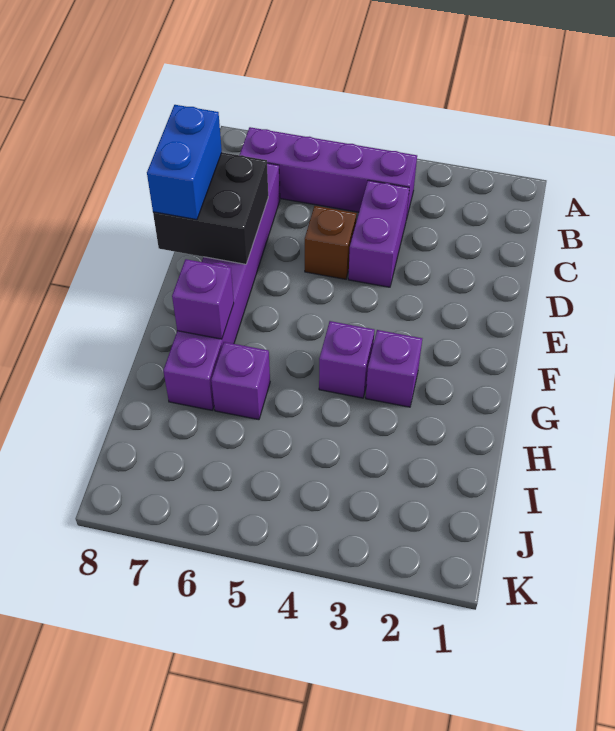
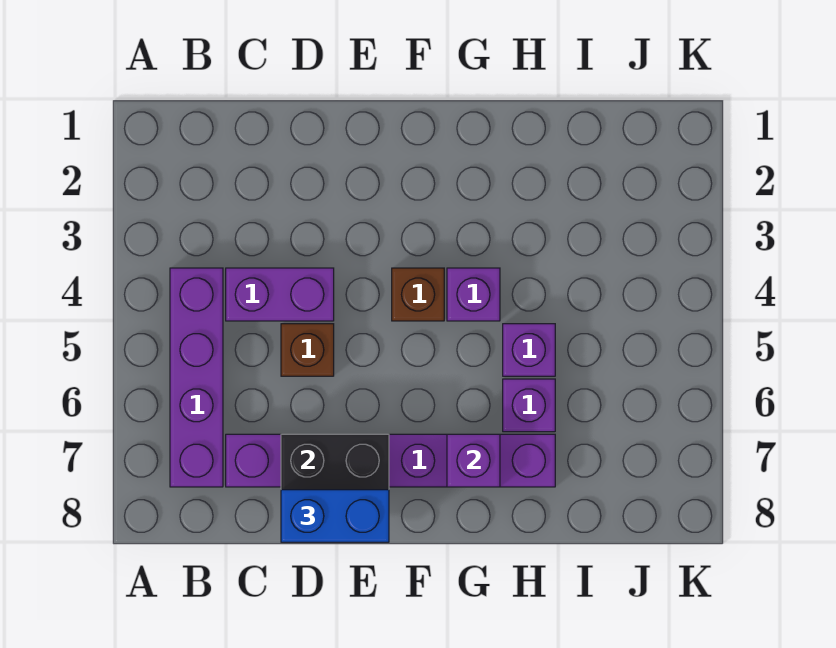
none -> brown 1x1 brick [392,268,444,321]
purple 1x1 brick [366,330,422,407] -> purple 1x1 brick moved to [503,324,555,376]

